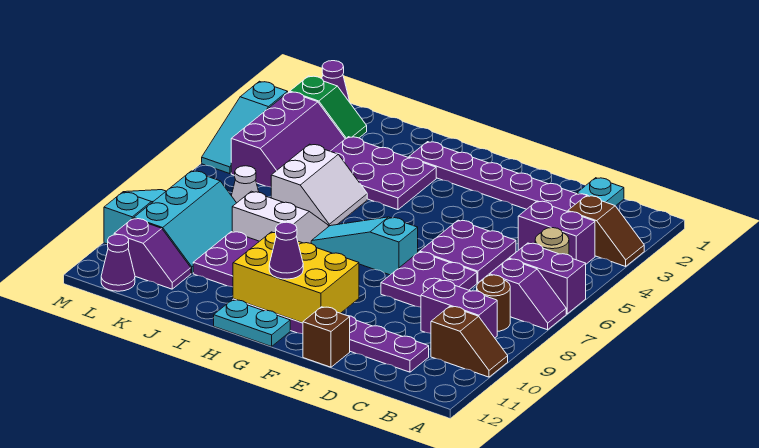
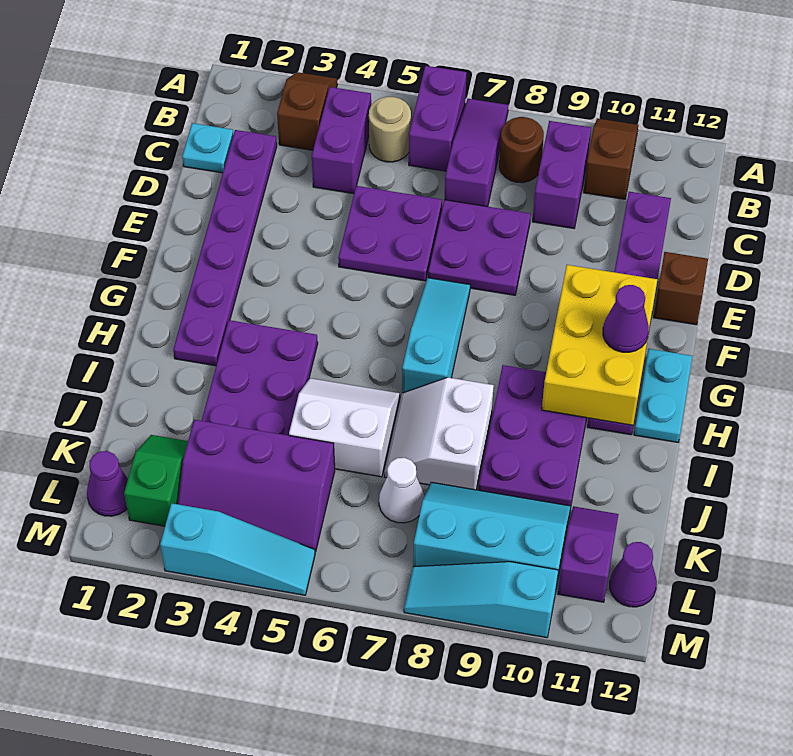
purple 1x2 slope [490,259,566,330] -> purple 1x3 slope [444,99,508,207]
cyan 1x3 slope [311,217,418,275] -> cyan 1x3 slope turned to [402,278,470,393]
purple 2x3 slope [231,92,345,187] -> purple 2x3 slope turned to [178,420,335,552]

